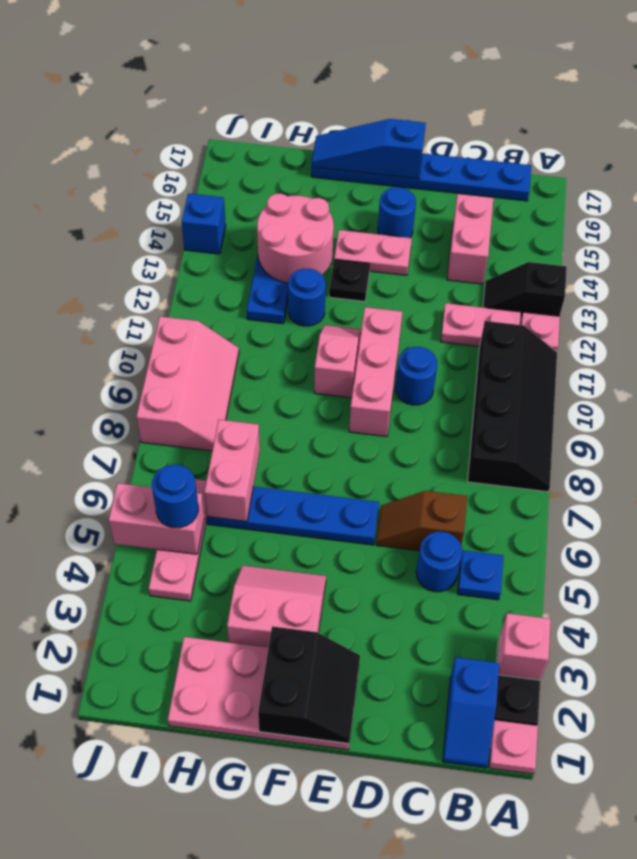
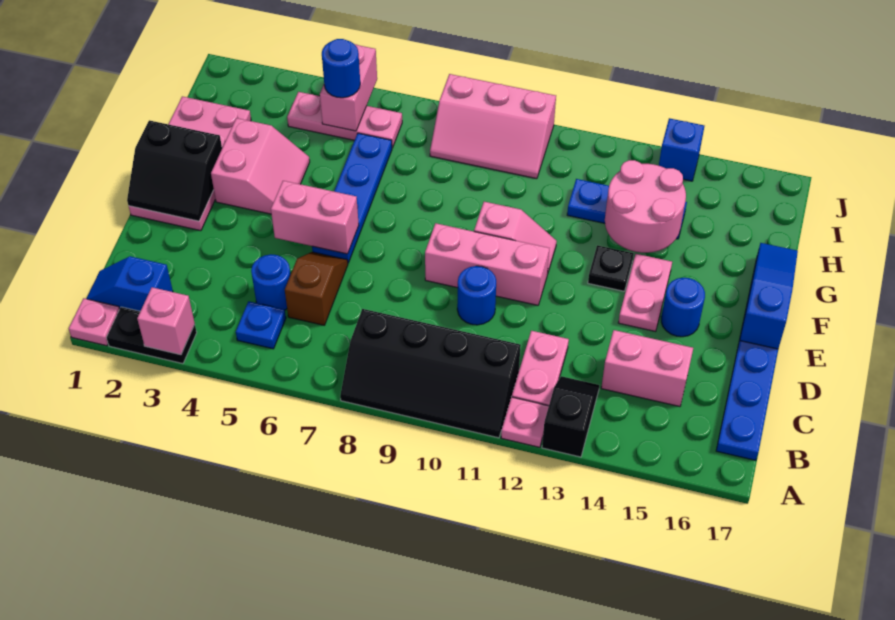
blue 1x1 round brick [288,269,326,326] -> none
pink 1x2 brick [204,420,260,521] -> pink 1x2 brick moved to [271,181,359,254]

